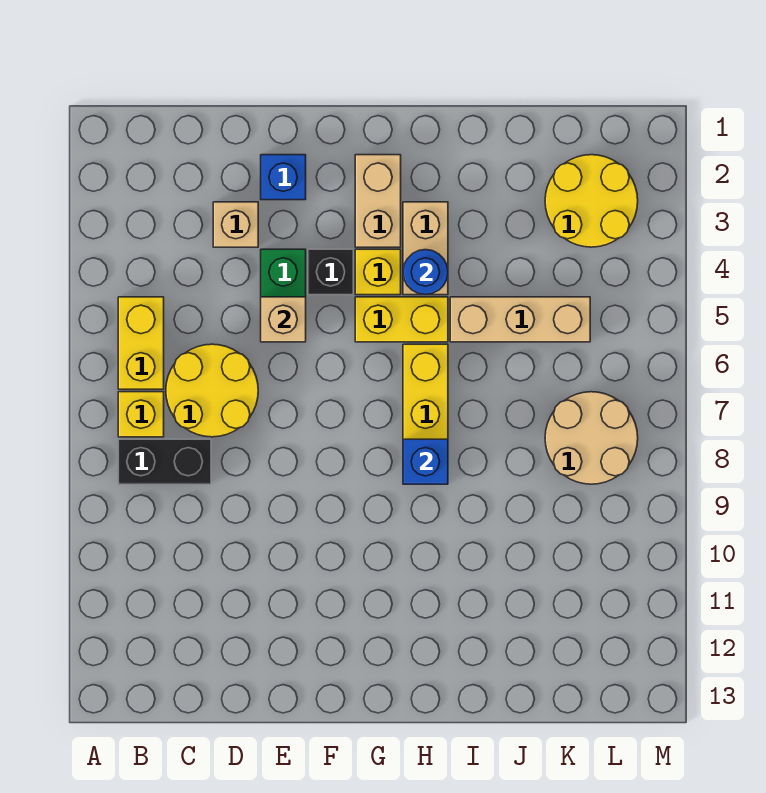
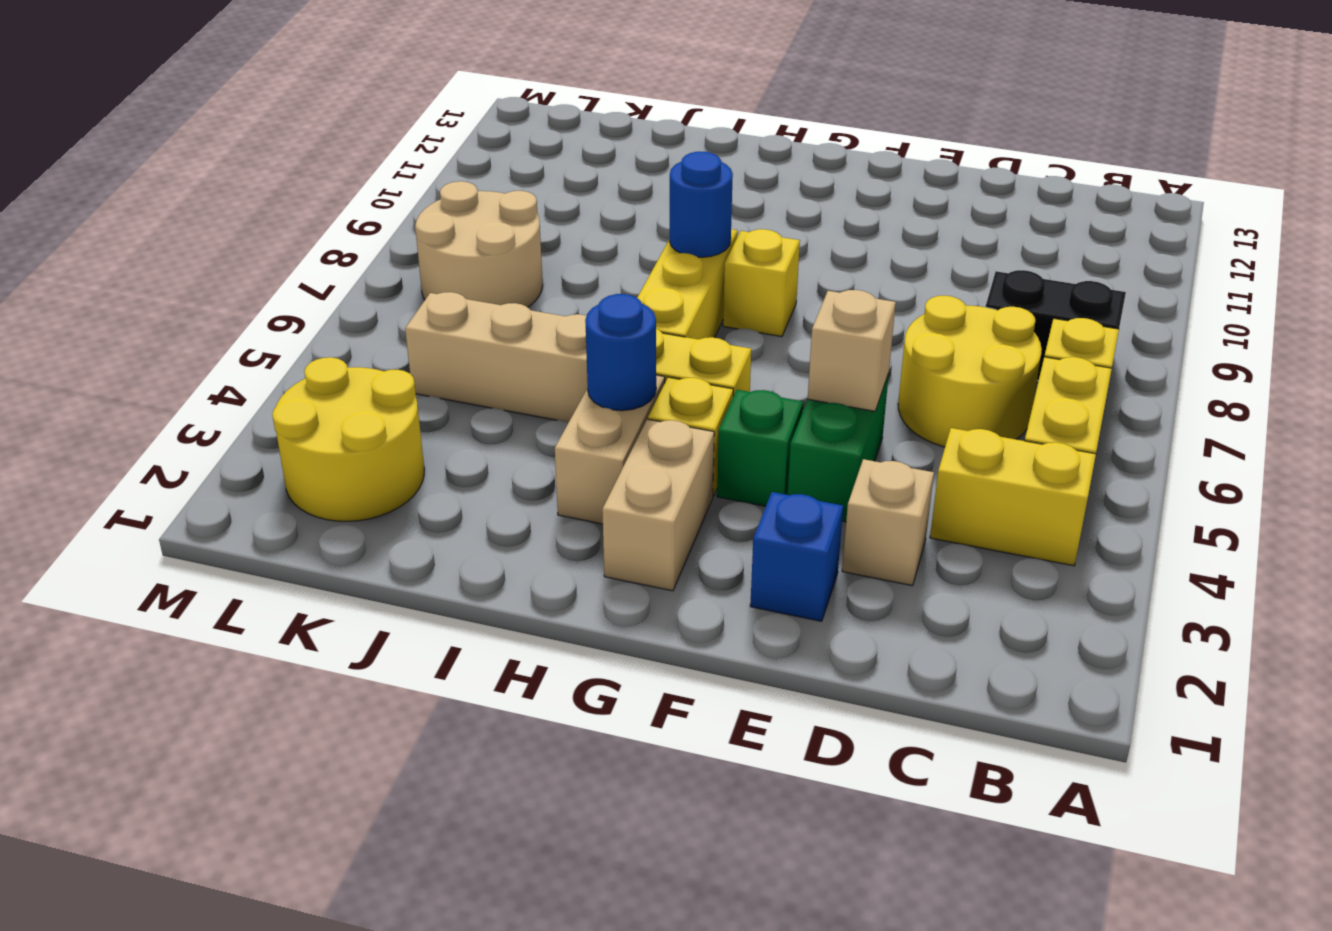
none -> yellow 1x2 brick [930,428,1096,566]
black 1x1 brick [308,249,353,295] -> green 1x1 brick [717,390,803,506]
none -> yellow 1x1 brick [723,229,800,337]
blue 1x1 brick [403,439,448,484] -> blue 1x1 round brick [670,152,733,257]

